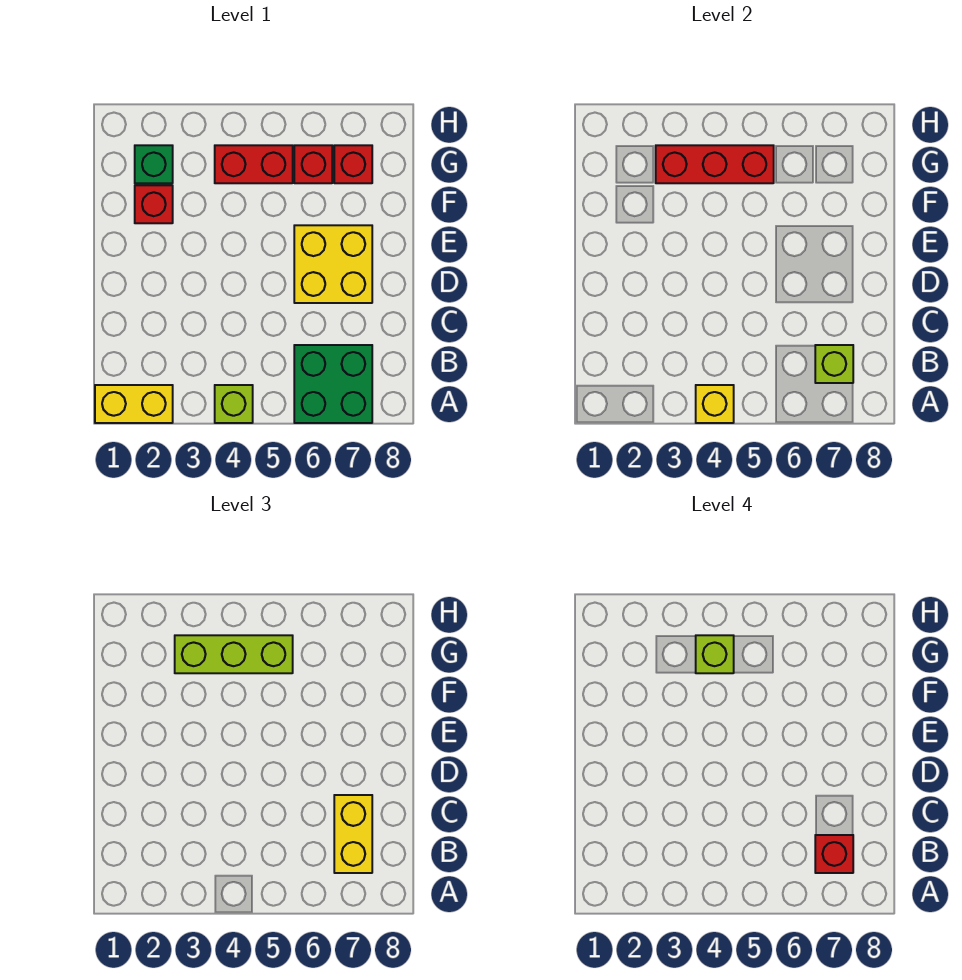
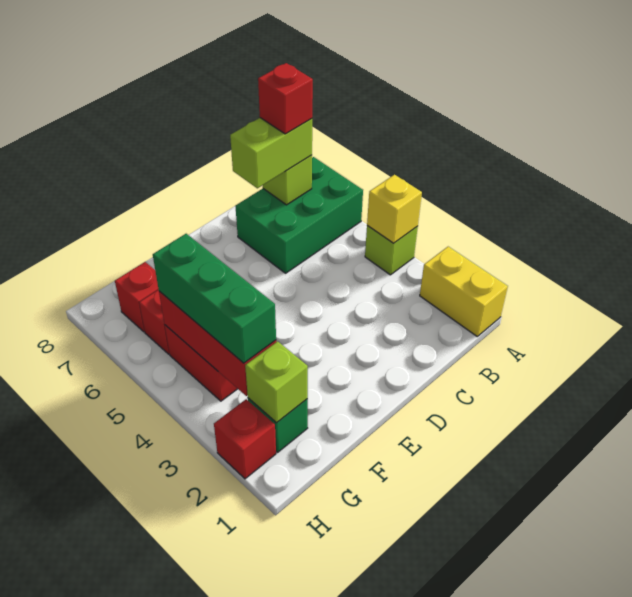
green 2x2 brick [294,345,372,423] -> green 2x3 brick [235,157,363,273]
yellow 1x2 brick [334,795,372,873] -> lime 1x2 brick [230,118,312,188]
yellow 2x2 brick [294,225,372,303] -> none
red 1x1 brick [135,185,173,223] -> red 1x1 brick moved to [214,399,276,479]
lime 1x3 brick [175,635,293,673] -> green 1x3 brick [153,234,276,363]
lime 1x1 brick [696,635,734,673] -> lime 1x1 brick moved to [245,341,308,423]

